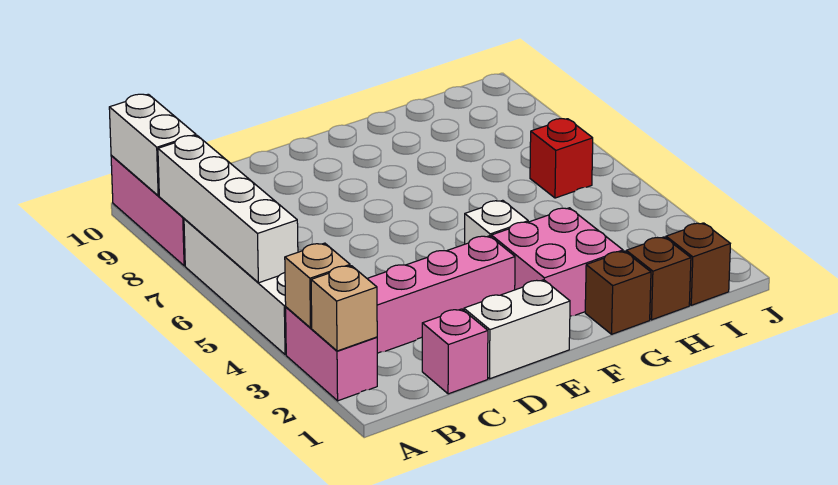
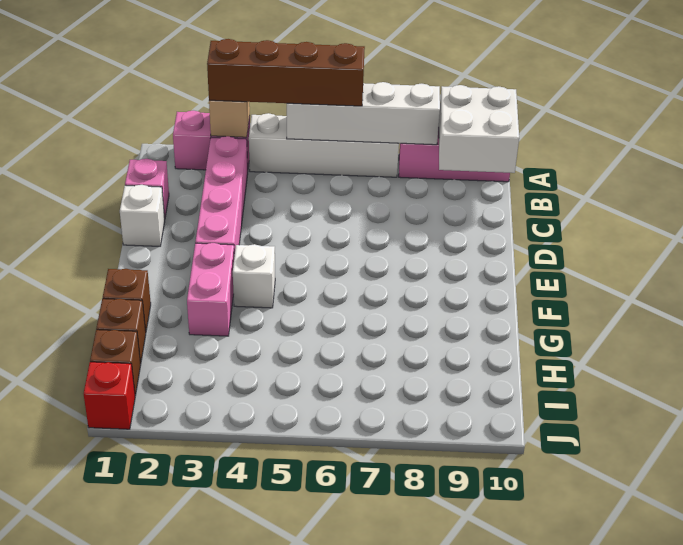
tan 1x1 brick [311,266,377,351] -> none
none -> brown 1x4 brick [207,39,365,106]
white 1x2 brick [109,94,196,196] -> white 2x2 brick [439,85,519,173]
white 1x2 brick [464,280,570,379] -> white 1x1 brick [120,185,165,246]
pink 2x2 brick [491,208,623,316] -> pink 1x2 brick [187,243,234,336]
red 1x1 brick [530,119,593,198] -> red 1x1 brick moved to [84,362,135,429]

